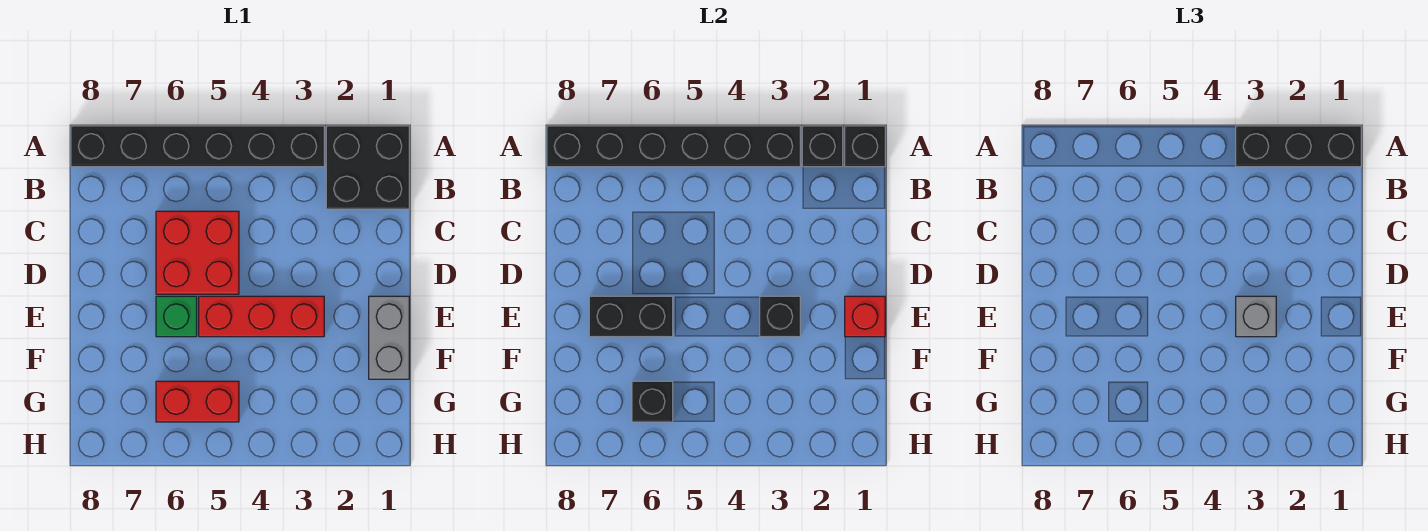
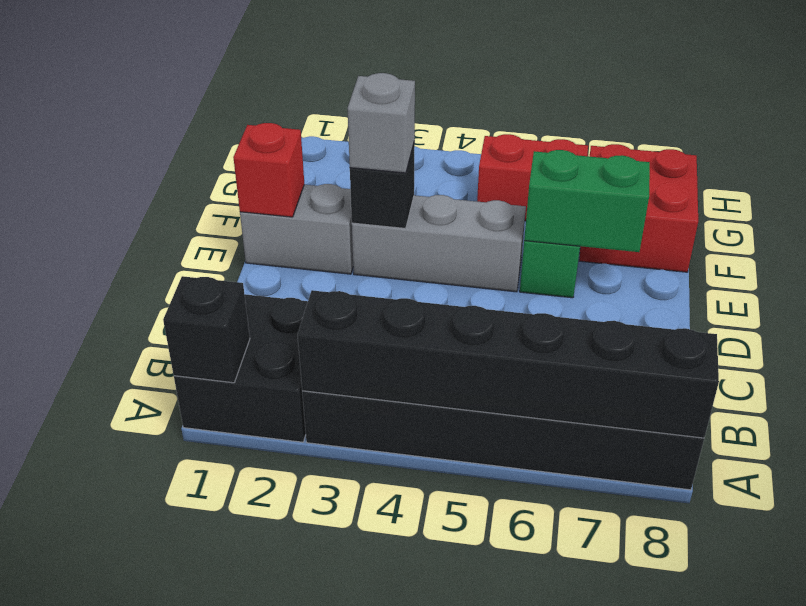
black 1x3 brick [1236,126,1361,167] -> none
black 1x1 brick [802,126,843,167] -> none
red 2x2 brick [156,211,239,294] -> red 2x2 brick moved to [579,144,698,272]
grey 1x2 brick [369,296,409,379] -> grey 1x2 brick turned to [240,184,353,274]
red 1x3 brick [199,296,324,337] -> grey 1x3 brick [352,195,526,292]
black 1x2 brick [589,296,673,337] -> green 1x2 brick [524,150,650,252]
black 1x1 brick [632,381,673,422] -> none

